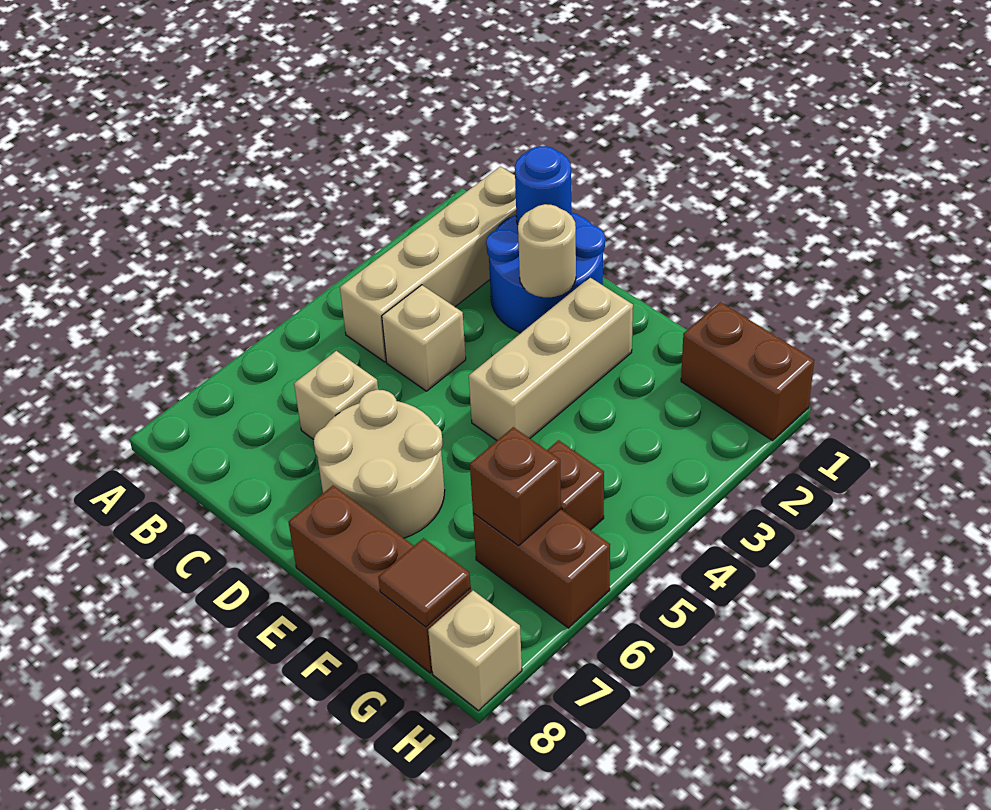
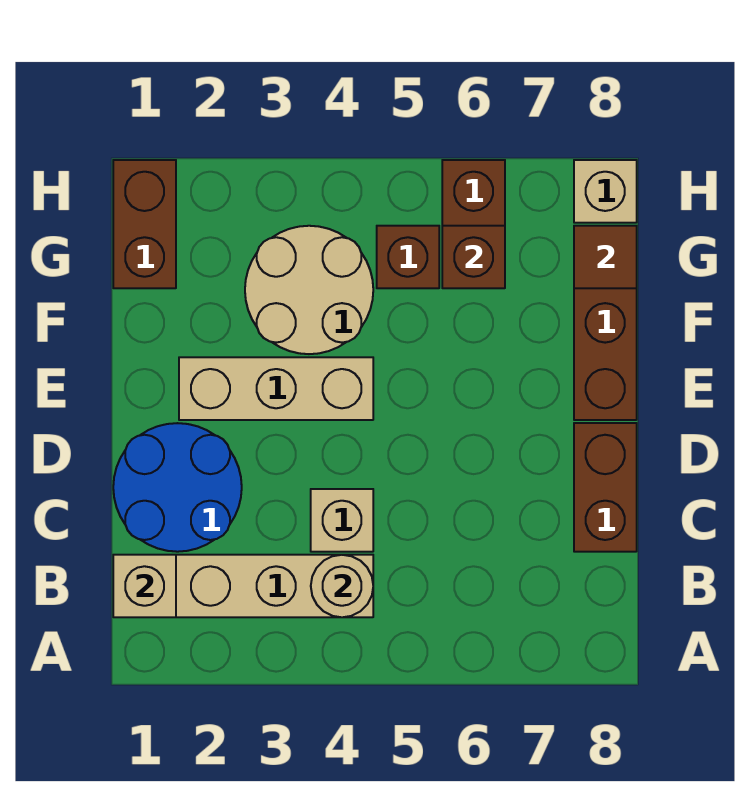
blue 1x1 round brick [515,146,571,224] -> none
tan 1x1 brick [294,351,378,440] -> tan 1x1 brick moved to [113,555,176,617]
none -> brown 1x2 brick [574,423,637,552]
tan 1x1 round brick [518,204,576,297] -> tan 1x1 round brick moved to [311,555,373,617]
tan 2x2 round brick [314,390,445,538] -> tan 2x2 round brick moved to [245,226,373,354]

